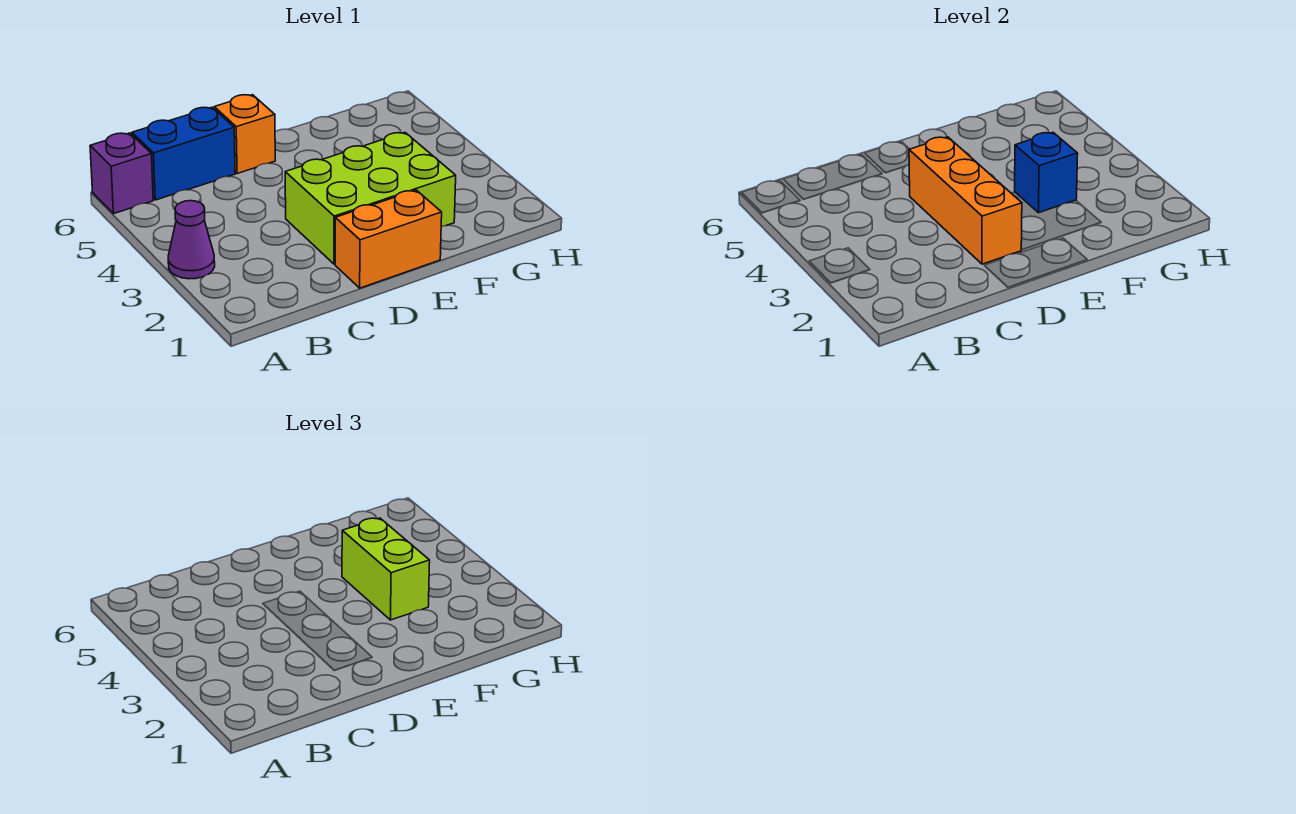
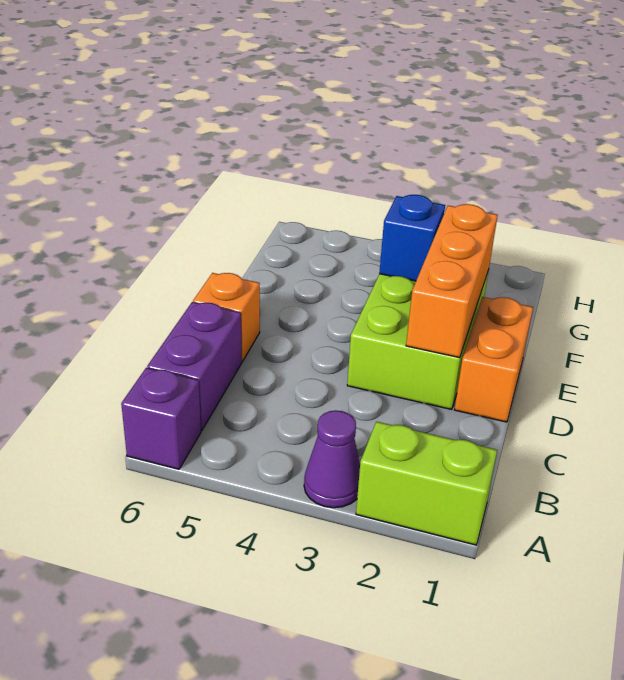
blue 1x2 brick [132,107,235,200] -> purple 1x2 brick [147,302,242,431]
orange 1x3 brick [909,137,1022,264] -> orange 1x3 brick turned to [406,204,498,358]
lime 1x2 brick [342,518,430,620] -> lime 1x2 brick moved to [356,422,497,545]

